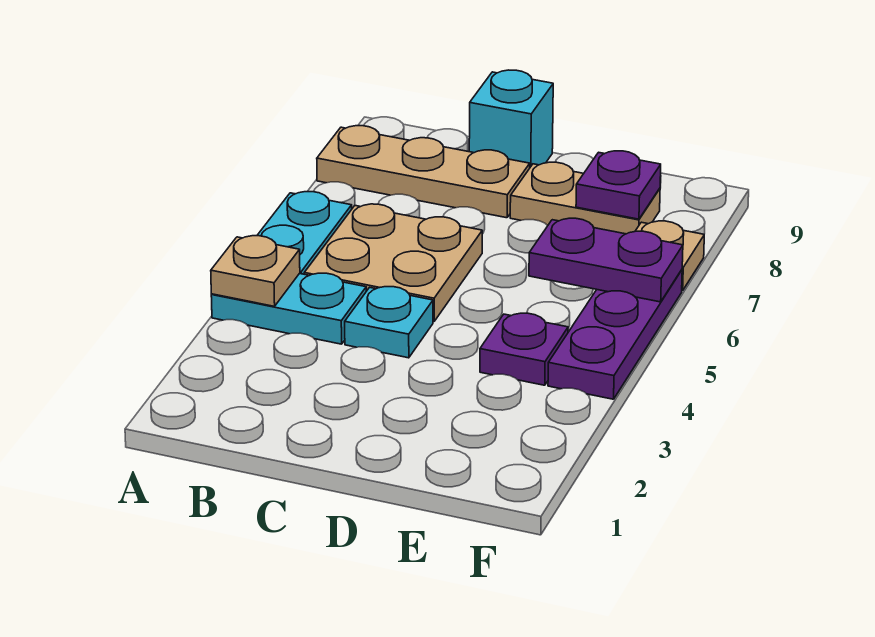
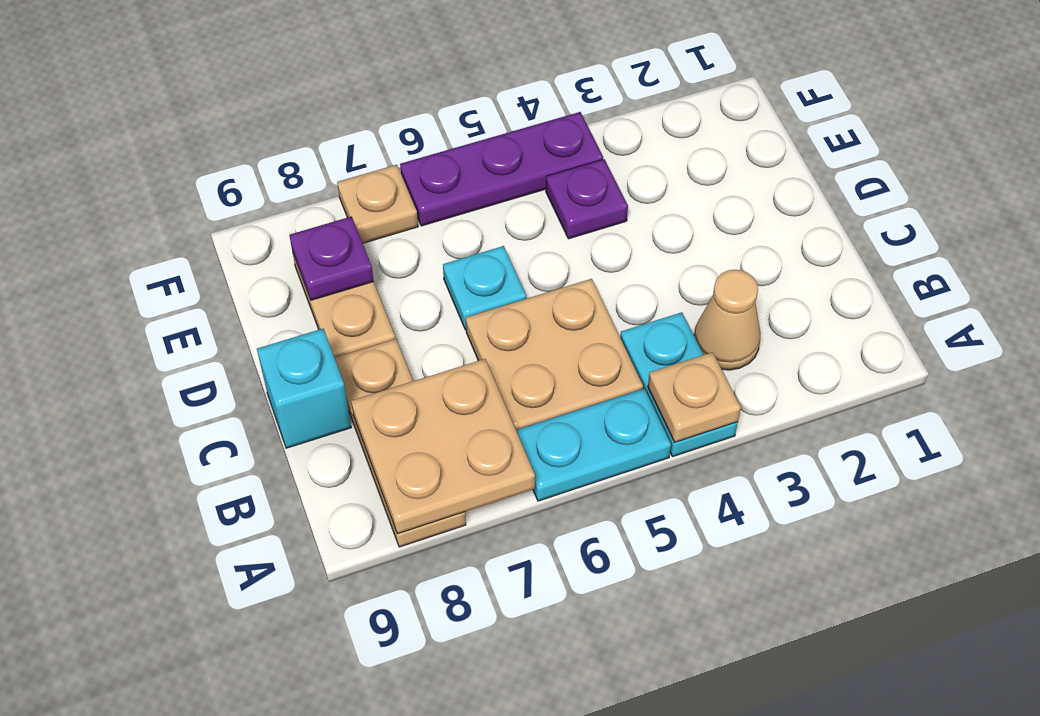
none -> tan 2x2 plate [351,359,535,534]
none -> tan 1x1 cone [694,270,761,370]
cyan 1x1 plate [345,287,433,358] -> cyan 1x1 plate moved to [443,246,526,330]
purple 1x2 plate [529,218,683,302] -> none

